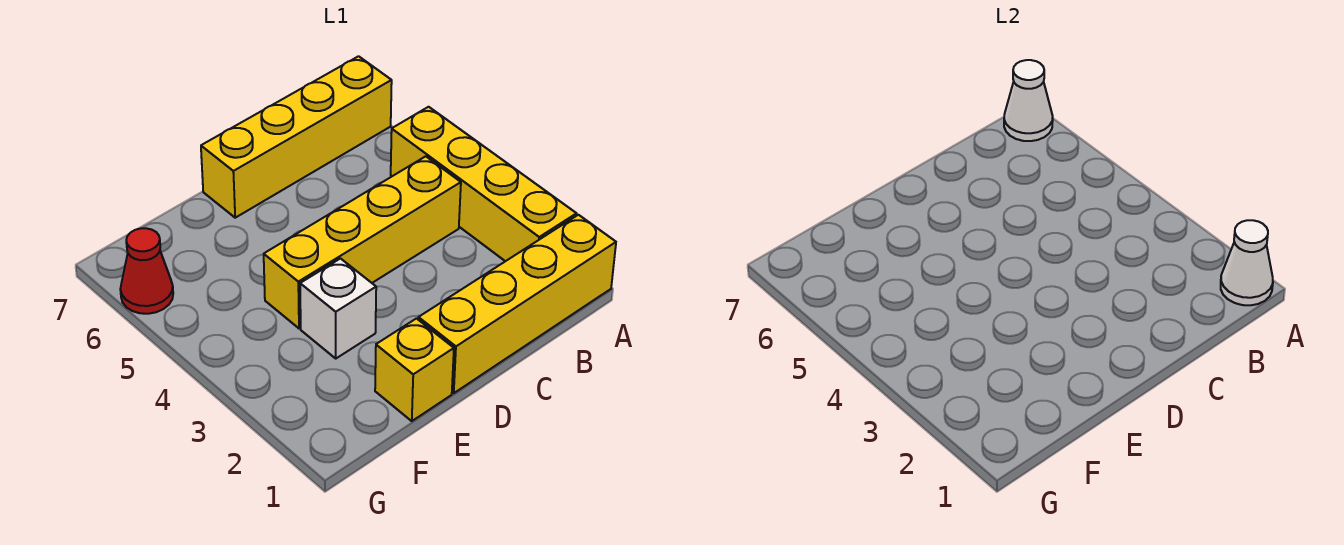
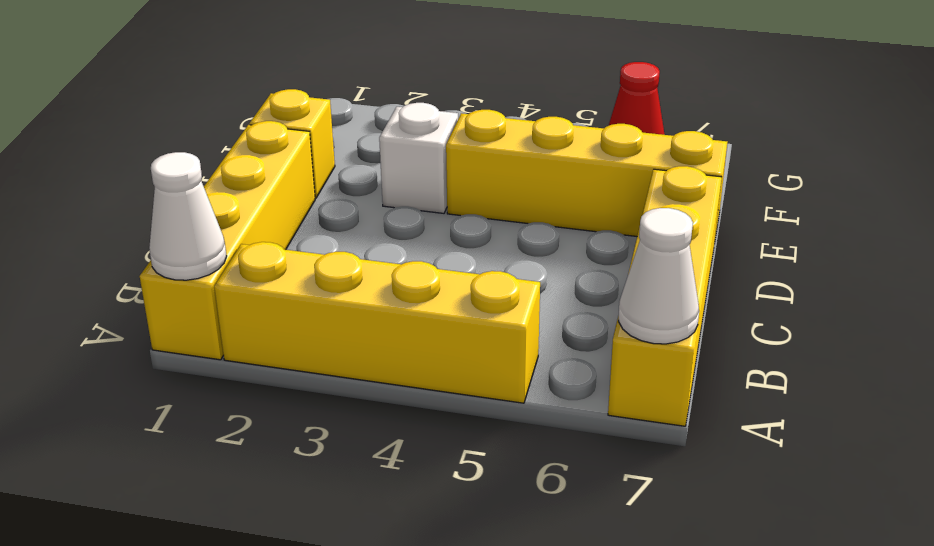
yellow 1x4 brick [264,156,461,328] -> yellow 1x4 brick turned to [446,110,727,238]

